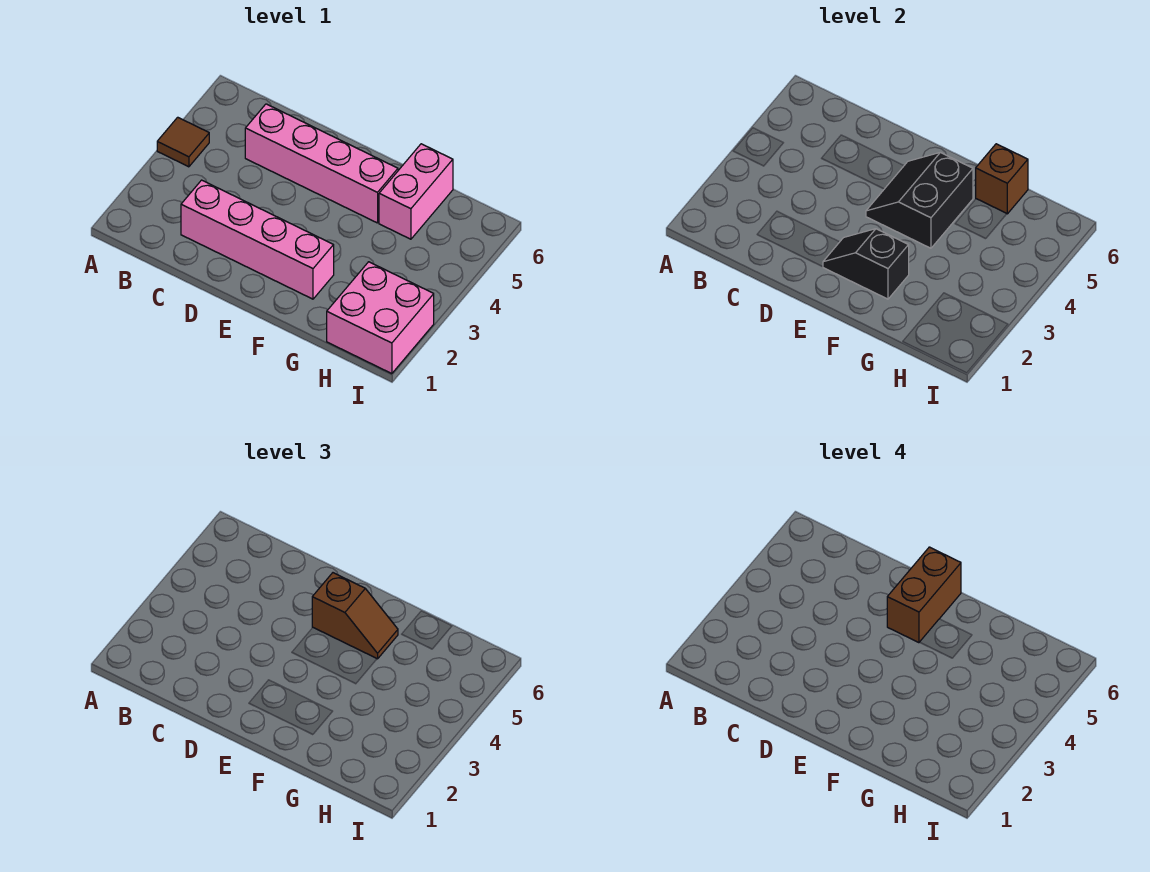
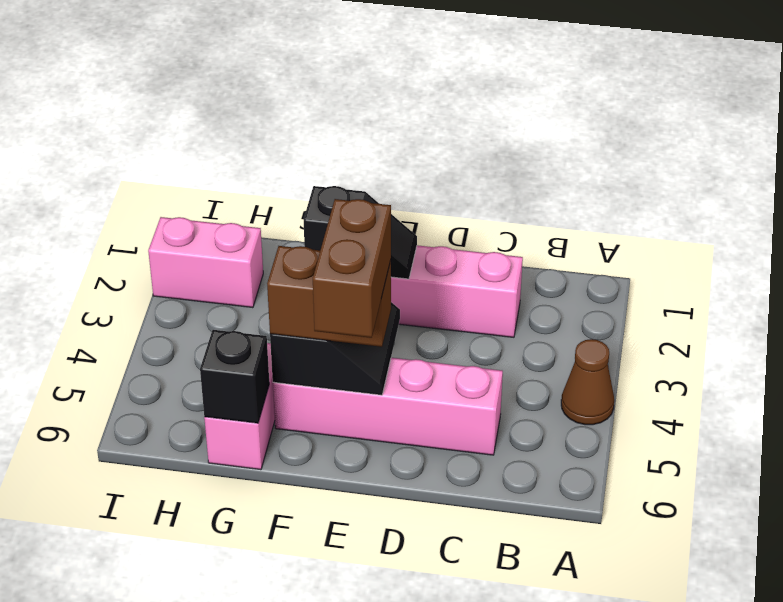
brown 1x1 tile [157,117,209,167] -> brown 1x1 cone [561,339,614,425]
brown 1x2 slope [312,573,398,659] -> brown 1x2 brick [267,246,391,347]
brown 1x1 brick [976,144,1028,214] -> black 1x1 brick [200,330,269,423]
pink 2x2 brick [327,262,434,374] -> pink 1x2 brick [148,217,263,308]

